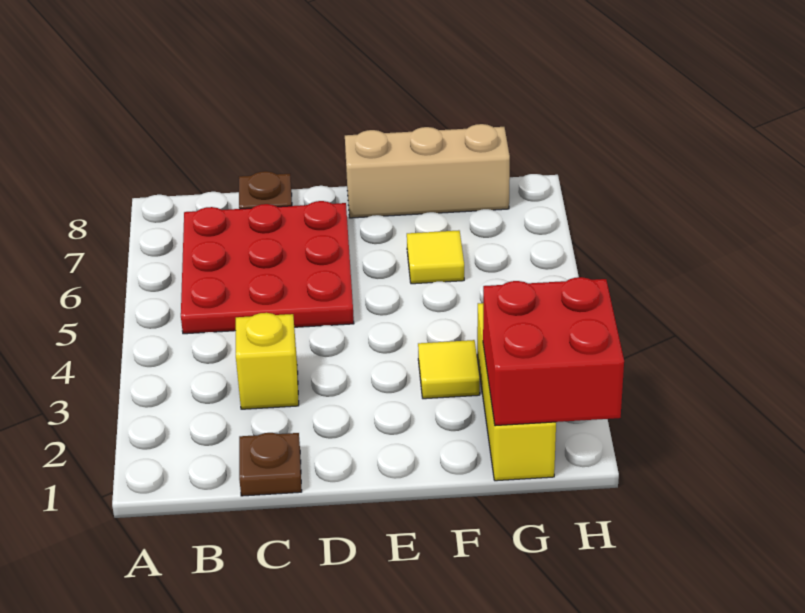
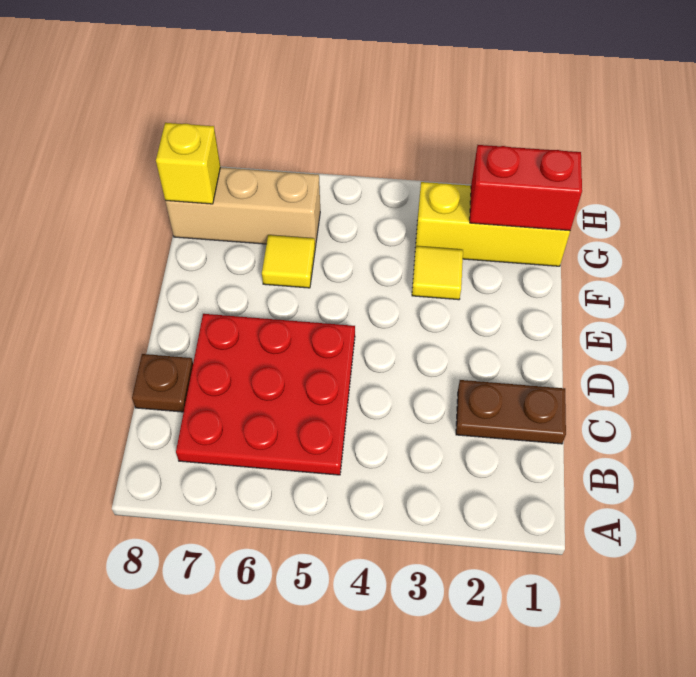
brown 1x1 plate [239,433,302,496] -> brown 1x2 plate [456,380,566,444]
yellow 1x1 brick [236,313,299,409] -> yellow 1x1 brick moved to [156,123,220,204]
tan 1x3 brick [345,124,510,218] -> tan 1x3 brick turned to [165,167,320,247]
red 2x2 brick [483,277,624,426] -> red 1x2 brick [470,145,582,231]

